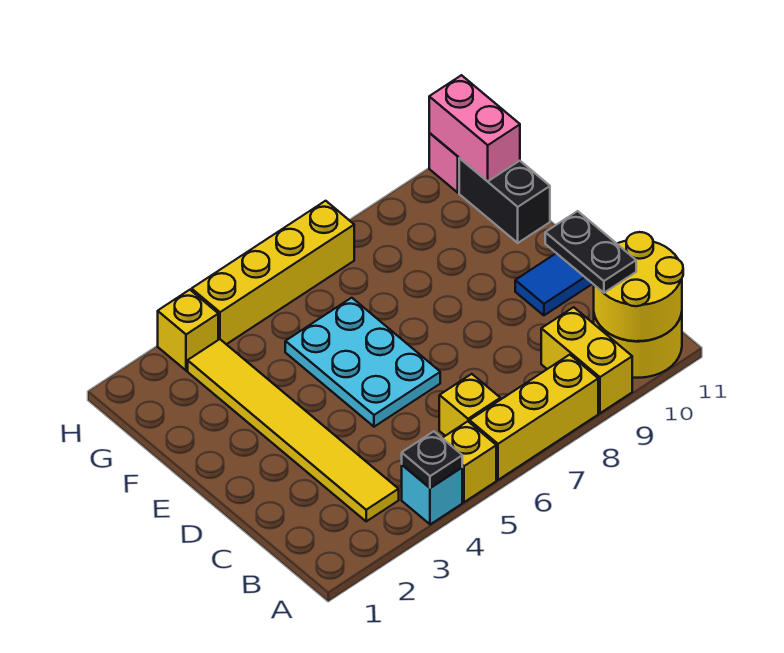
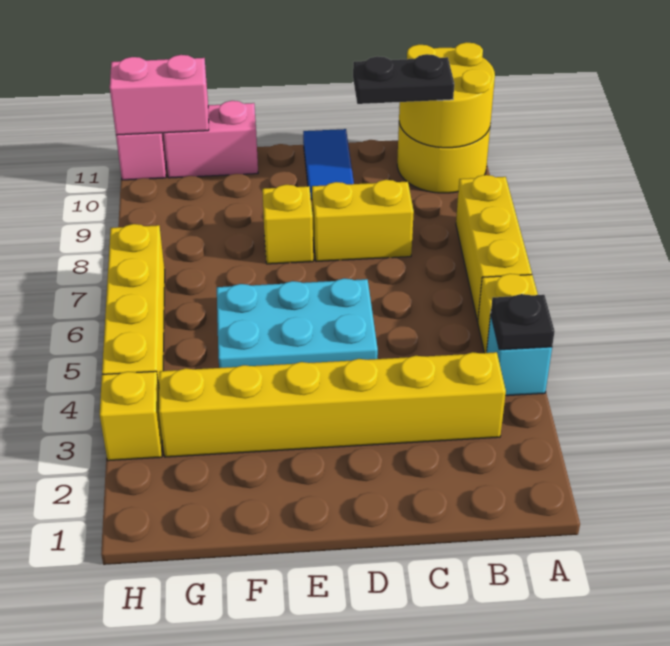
yellow 1x2 brick [541,307,632,413] -> yellow 1x2 brick moved to [312,180,414,261]
yellow 1x6 tile [188,339,399,521] -> yellow 1x6 brick [159,352,506,457]
yellow 1x1 brick [439,374,500,436] -> yellow 1x1 brick moved to [262,185,313,264]
black 1x2 brick [459,158,550,243] -> pink 1x2 brick [164,101,258,178]

